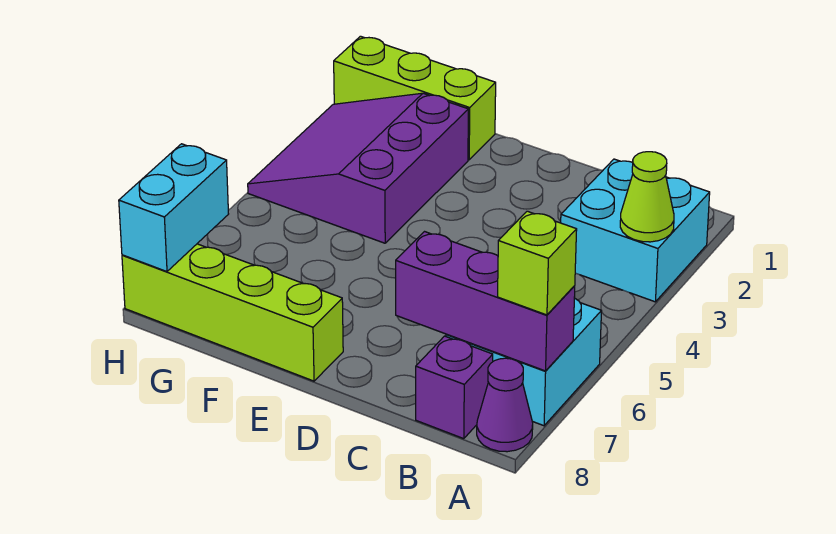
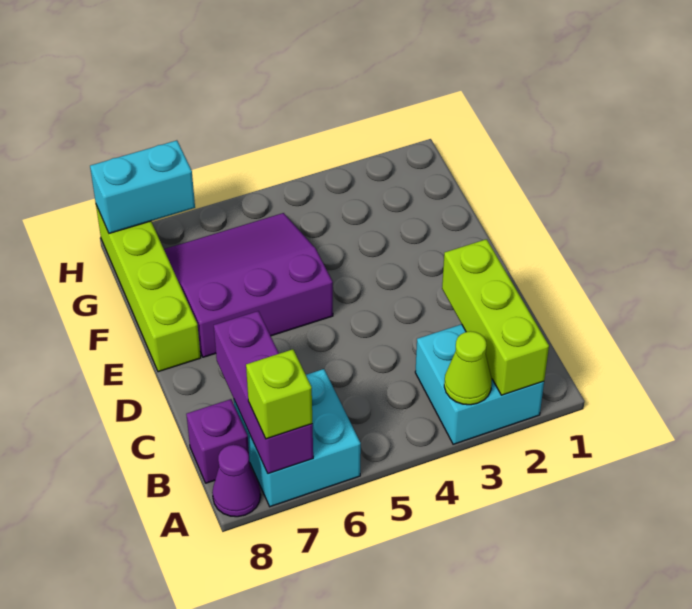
lime 1x3 brick [334,36,496,160] -> lime 1x3 brick moved to [442,239,549,395]
purple 3x3 slope [248,93,468,243] -> purple 3x3 slope moved to [164,213,333,357]

